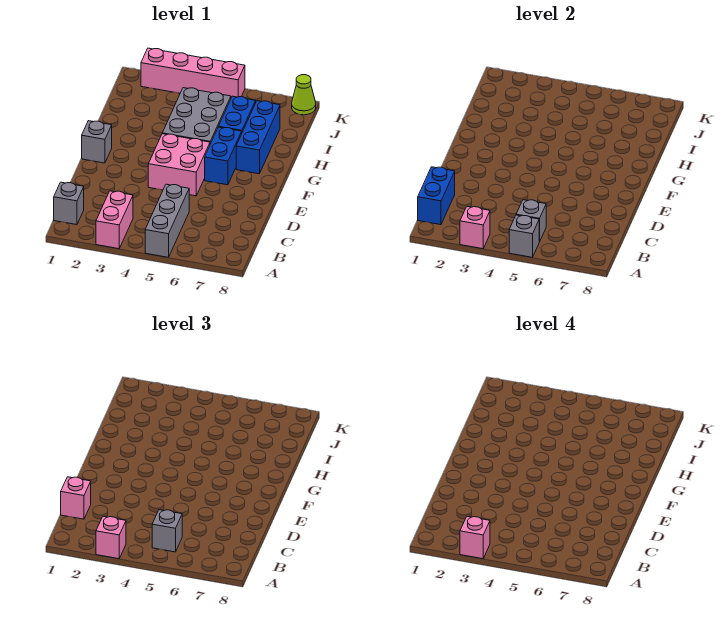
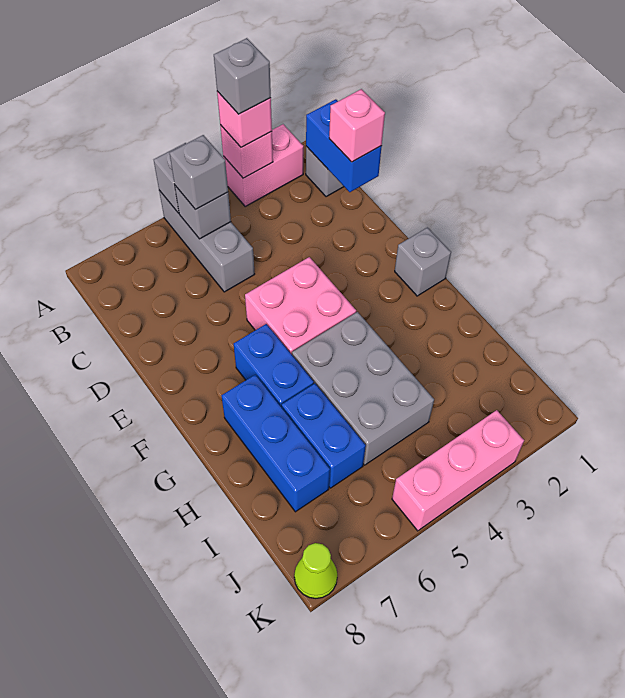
pink 1x2 brick [96,191,133,249] -> pink 1x2 brick turned to [223,124,304,207]
pink 1x1 brick [460,516,490,559] -> grey 1x1 brick [214,38,271,114]
pink 1x4 brick [141,48,245,98] -> pink 1x3 brick [392,410,524,531]

